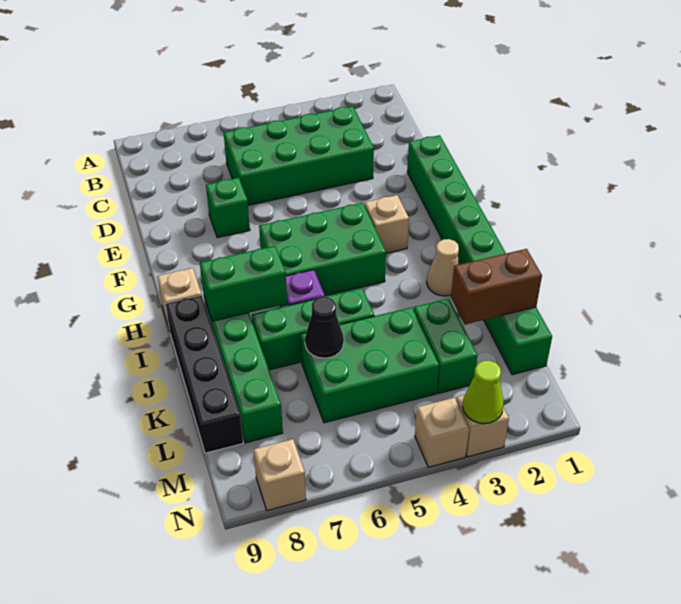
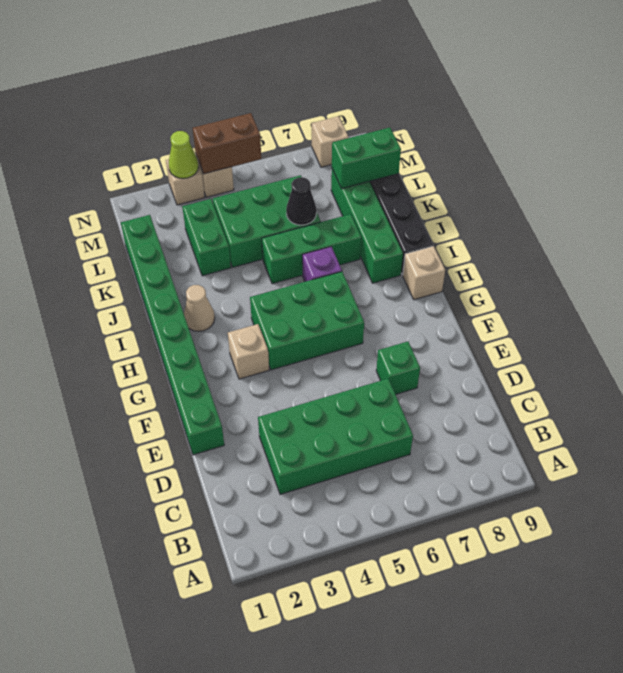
green 1x2 brick [200,246,287,321] -> green 1x2 brick moved to [332,128,401,188]
brown 1x2 brick [451,249,542,324] -> brown 1x2 brick moved to [193,113,261,174]

